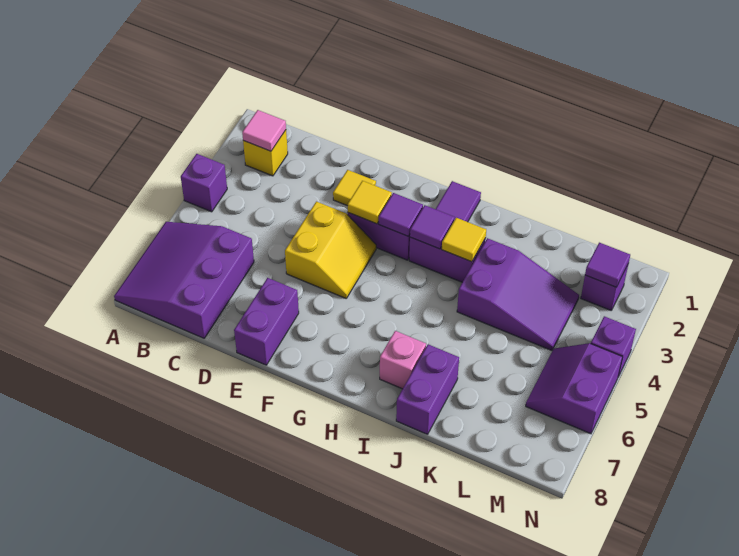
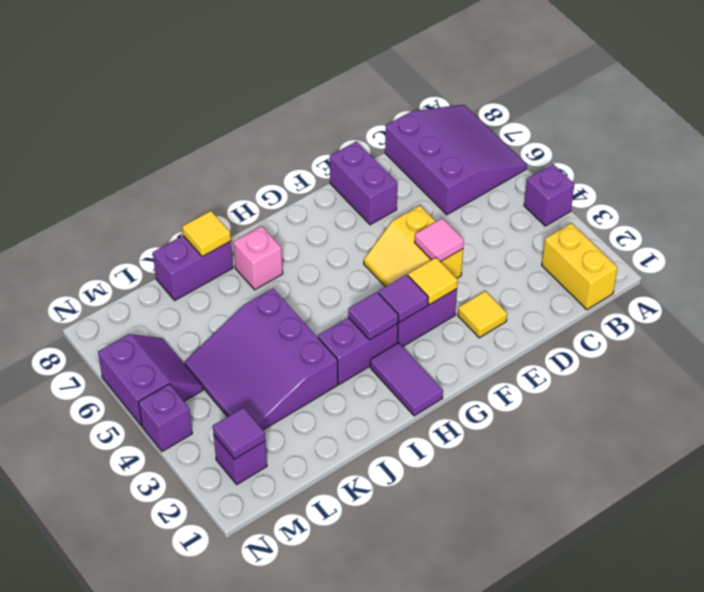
yellow 1x1 brick [243,130,288,176] -> yellow 1x2 brick [542,223,618,310]
pink 1x1 tile [242,110,286,151] -> pink 1x1 tile moved to [415,218,464,262]
yellow 1x1 tile [442,218,486,262] -> yellow 1x1 tile moved to [182,211,231,257]
purple 2x3 slope [457,238,579,350] -> purple 3x3 slope [184,288,338,430]
purple 1x2 brick [396,344,459,434] -> purple 1x2 brick turned to [153,236,233,300]

